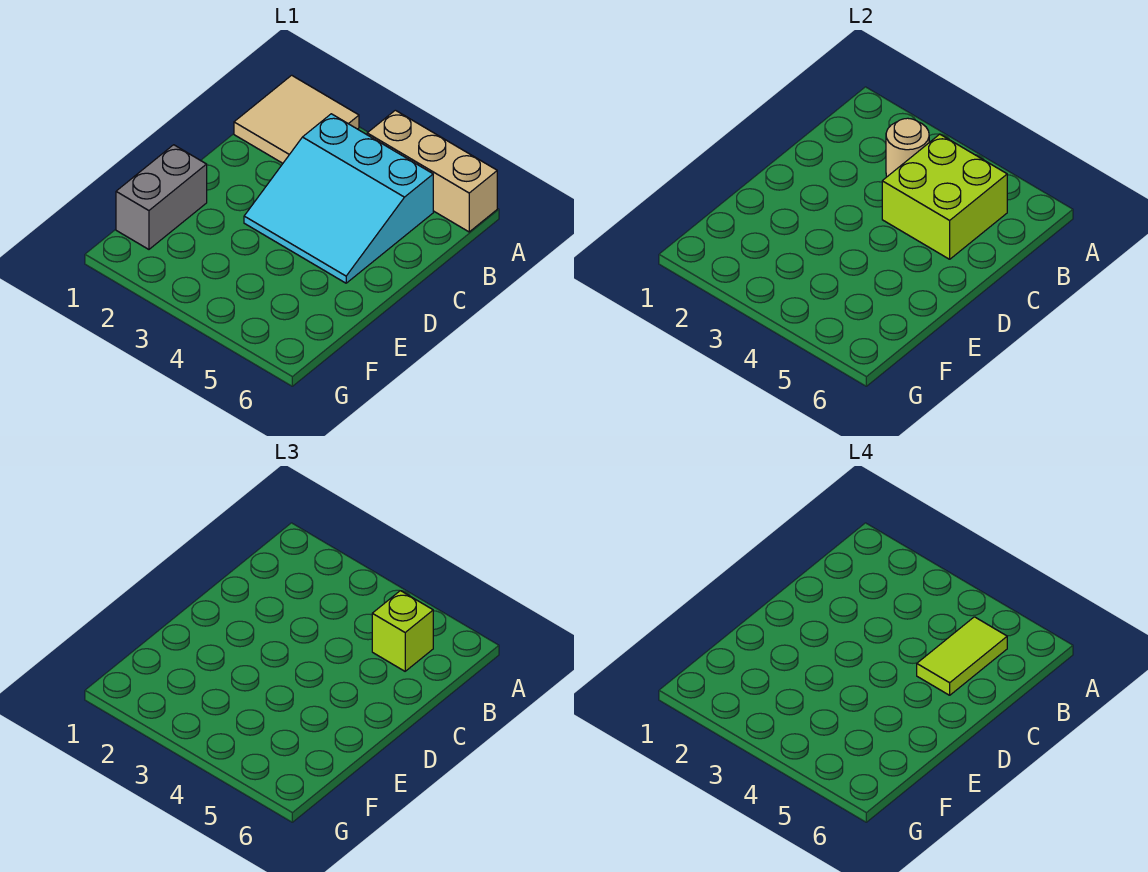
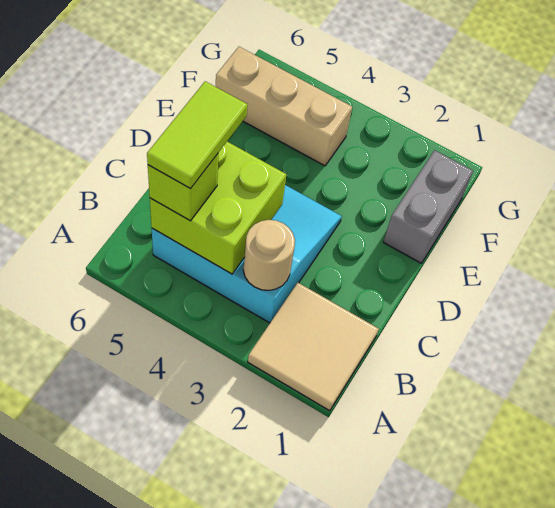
tan 1x3 brick [367,110,497,232] -> tan 1x3 brick moved to [216,47,352,166]

